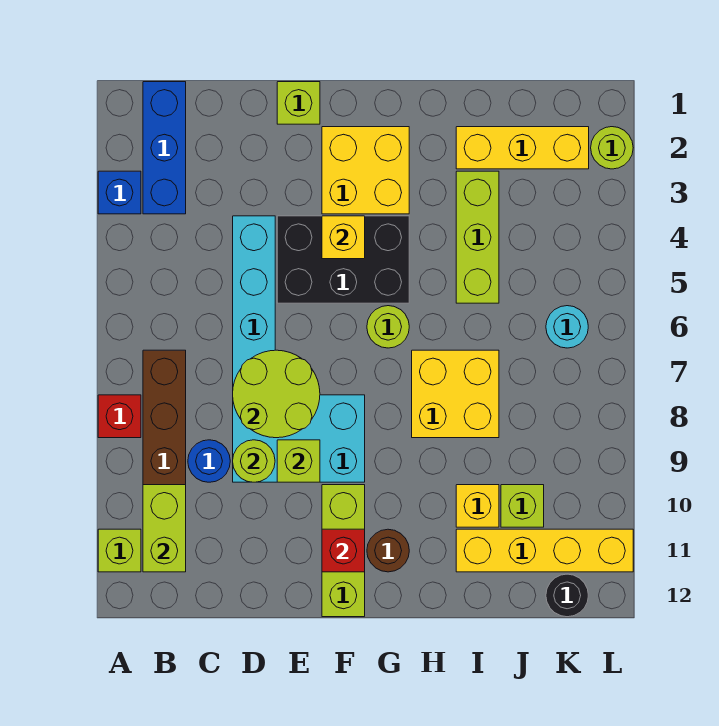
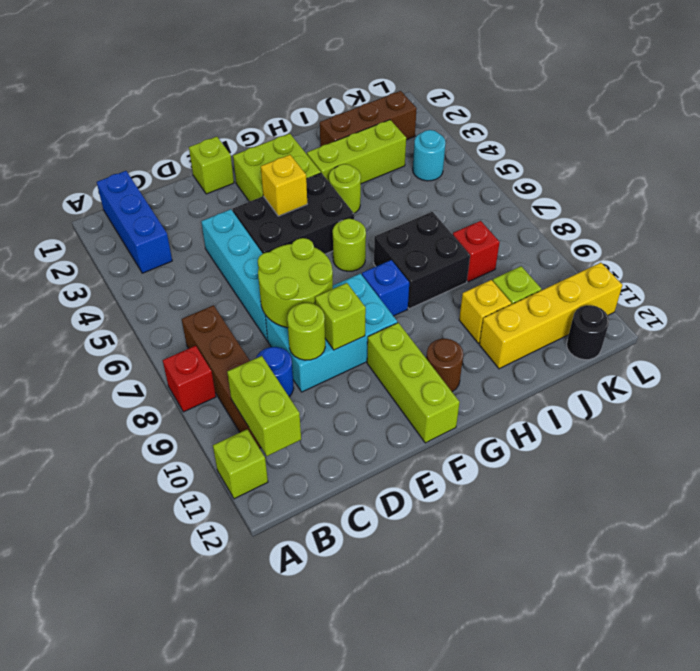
blue 1x1 brick [98,171,141,214] -> blue 1x1 brick moved to [362,260,409,316]
yellow 2x2 brick [322,127,409,214] -> lime 2x2 brick [233,134,321,201]
red 1x1 brick [322,529,365,572] -> red 1x1 brick moved to [453,221,500,282]
yellow 2x2 brick [412,350,499,438] -> black 2x2 brick [374,212,470,309]
yellow 1x3 brick [456,127,589,169] -> brown 1x3 brick [320,91,417,147]
lime 1x3 brick [456,171,499,303] -> lime 1x3 brick turned to [307,120,406,184]
cyan 1x1 round brick [546,306,588,348] -> cyan 1x1 round brick moved to [413,130,445,181]
lime 1x1 round brick [591,127,633,169] -> lime 1x1 round brick moved to [329,164,361,213]

